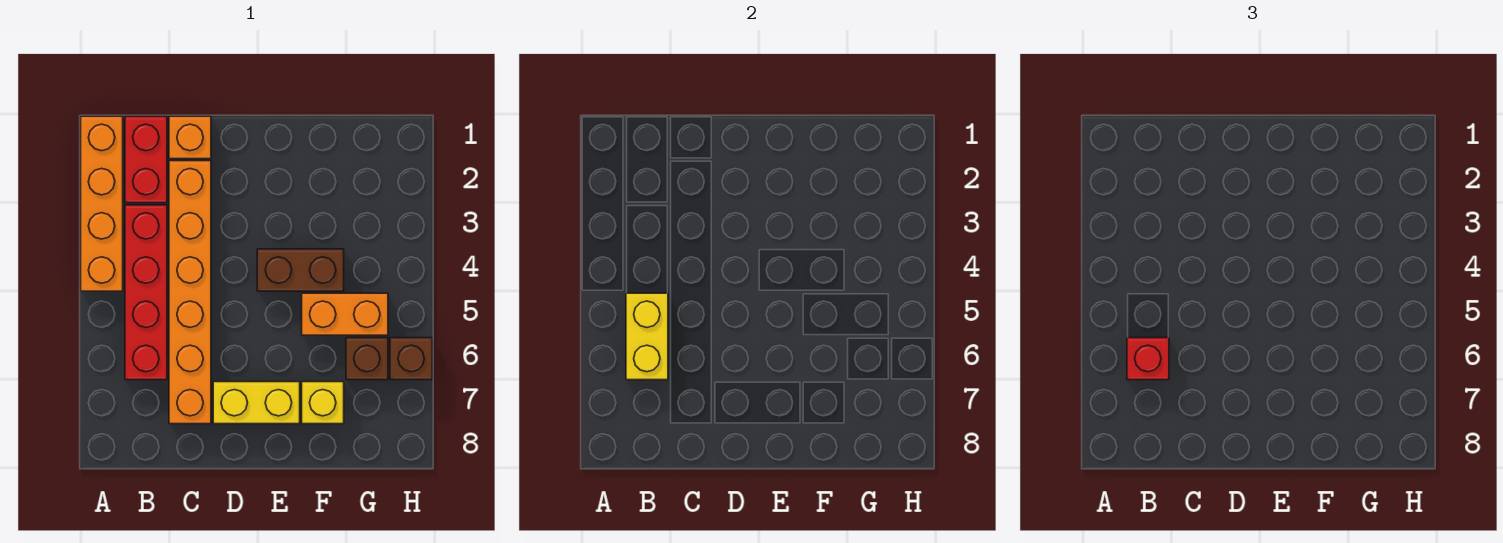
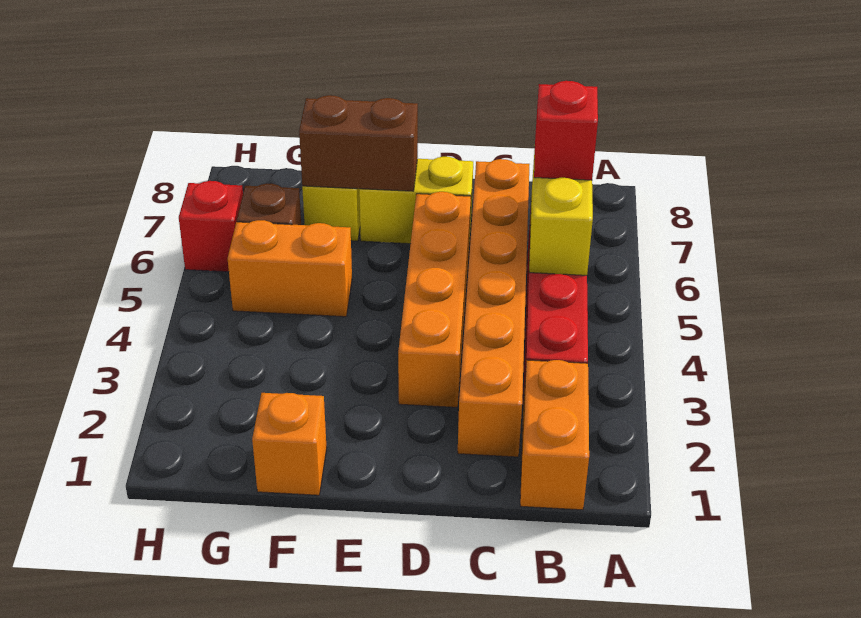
orange 1x4 brick [81,116,123,291] -> orange 1x4 brick moved to [398,192,471,407]
red 1x2 brick [125,116,167,203] -> orange 1x2 brick [520,360,589,510]
orange 1x1 brick [169,116,211,159] -> orange 1x1 brick moved to [252,393,327,495]
brown 1x2 brick [257,249,344,291] -> brown 1x2 brick moved to [299,95,418,191]
brown 1x1 brick [390,338,432,380] -> red 1x1 brick [179,181,243,272]

